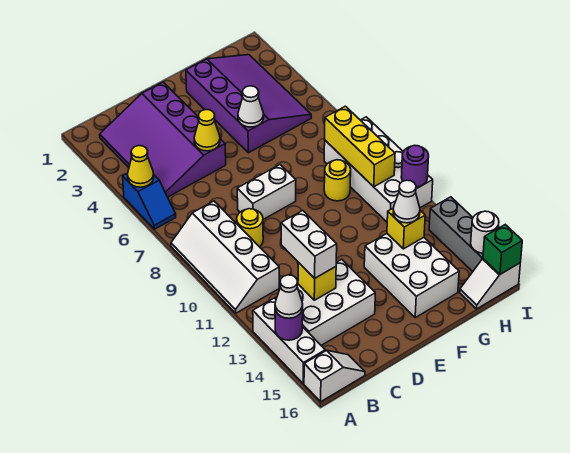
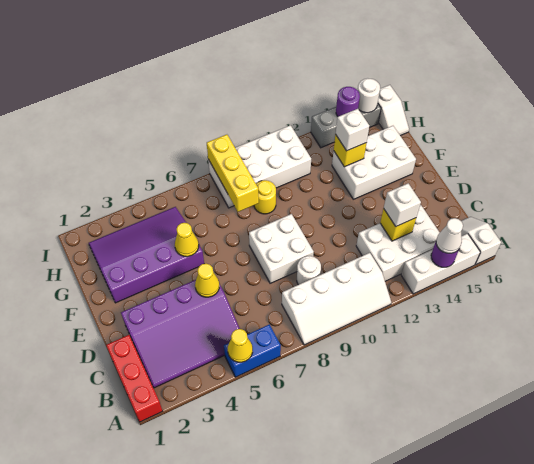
none -> red 1x3 brick [106,335,162,422]
blue 1x2 slope [123,173,176,229] -> blue 1x2 brick [224,324,281,377]
white 2x3 brick [276,259,375,345] -> white 2x3 brick turned to [356,205,440,281]
yellow 1x1 round brick [237,209,263,247] -> white 1x1 round brick [297,256,321,285]
white 1x2 brick [281,211,337,278] -> white 1x1 brick [384,183,421,226]
white 1x2 brick [237,165,296,219] -> white 2x2 brick [249,214,314,283]
white 1x1 cone [238,86,264,127] -> yellow 1x1 cone [175,223,199,257]
white 1x1 cone [393,180,420,223] -> white 1x1 brick [336,109,369,151]
yellow 1x3 brick [325,106,395,187] -> yellow 1x3 brick turned to [207,135,259,212]
purple 1x1 round brick [401,145,429,187] -> purple 1x1 round brick moved to [336,87,360,117]
green 1x1 brick [483,225,522,274] -> none

